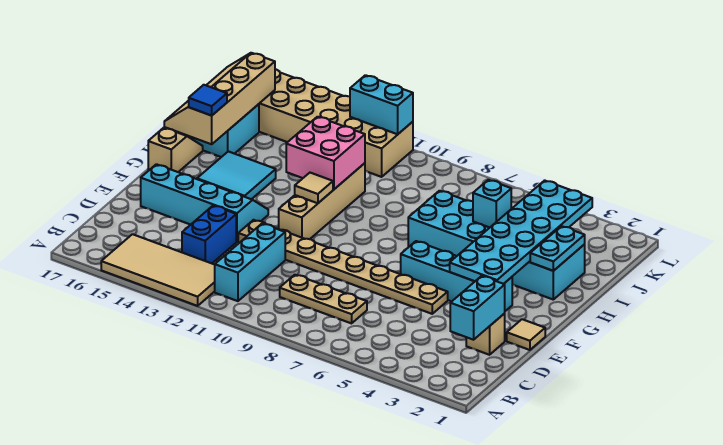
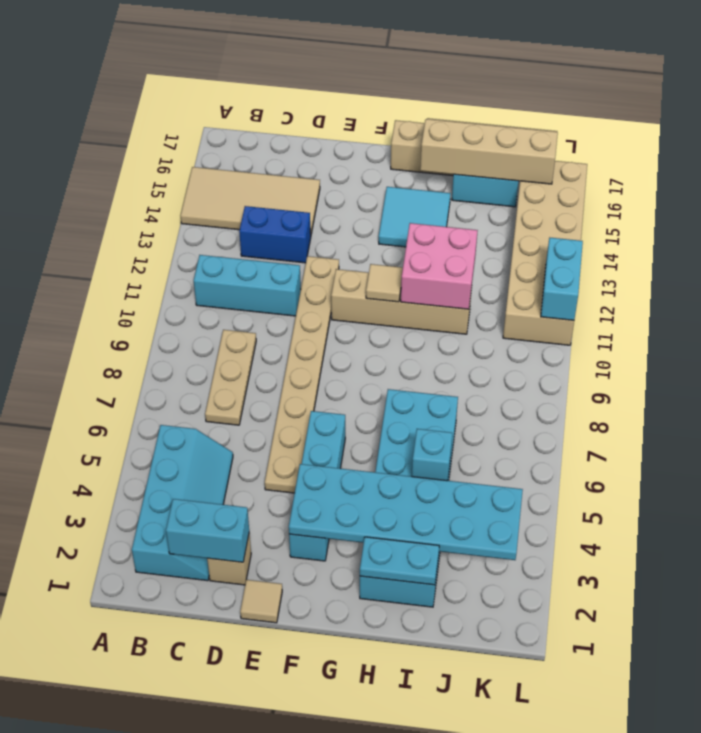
tan 2x4 tile [101,234,215,306] -> tan 2x4 tile turned to [180,167,320,234]
cyan 2x4 slope [141,164,268,242] -> cyan 2x4 slope moved to [132,425,233,581]
blue 1x1 tile [189,85,227,116] -> none

